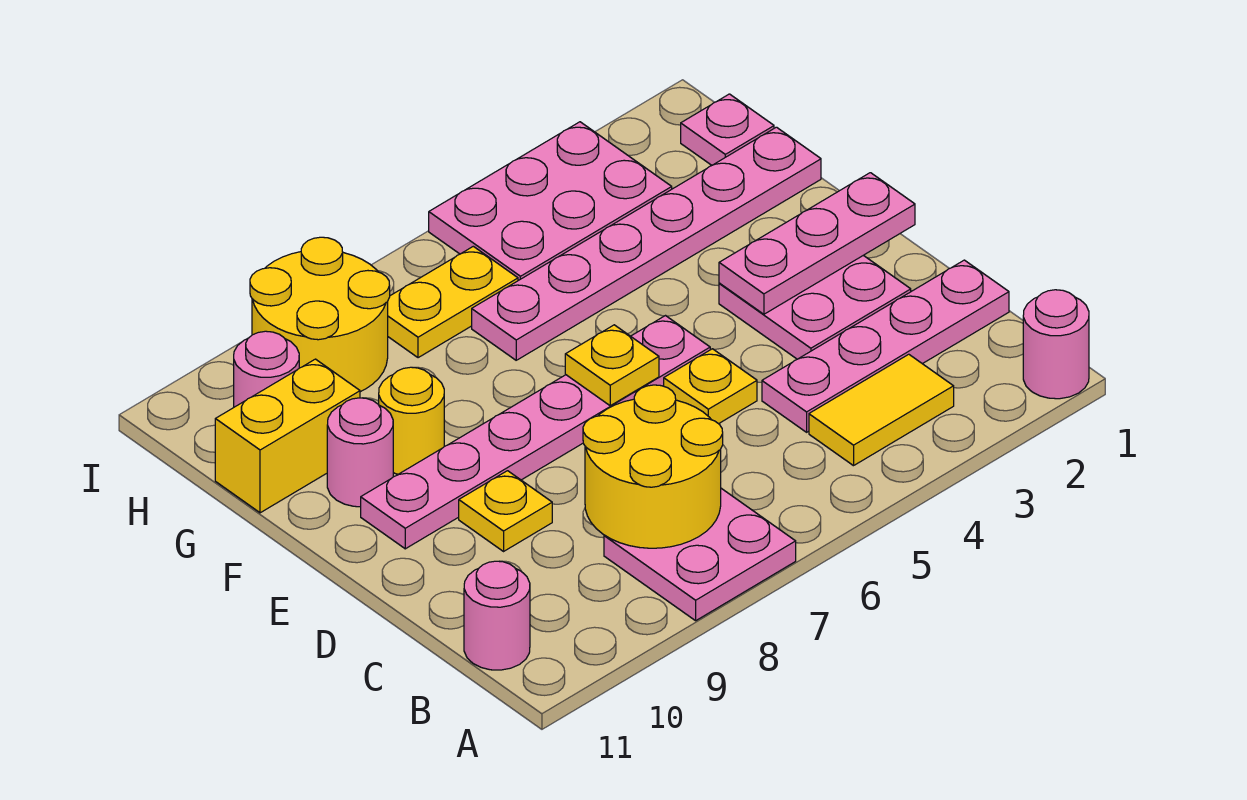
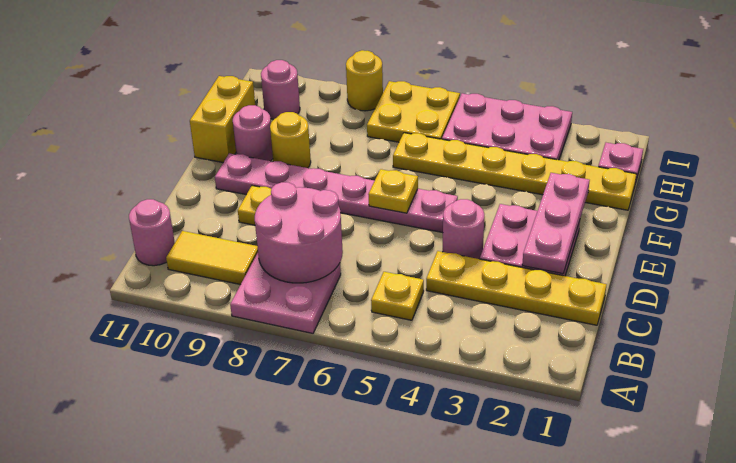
pink 1x1 round brick [1023,290,1089,399] -> pink 1x1 round brick moved to [443,199,484,259]
yellow 1x2 tile [809,354,954,466] -> yellow 1x2 tile moved to [166,231,258,285]
yellow 2x2 round brick [583,385,723,548] -> pink 2x2 round brick [255,182,343,283]
pink 1x4 plate [762,260,1009,432] -> yellow 1x4 plate [426,251,607,325]
yellow 1x1 plate [664,349,757,424] -> yellow 1x1 plate moved to [371,272,424,320]
pink 1x3 plate [719,173,915,314] -> pink 1x3 plate turned to [522,173,590,274]
pink 1x6 plate [472,127,821,360] -> yellow 1x6 plate [393,133,636,210]
yellow 1x2 brick [215,359,360,513] -> yellow 1x2 brick turned to [190,76,255,162]
yellow 1x2 plate [388,246,518,358] -> yellow 2x2 plate [367,81,460,142]
yellow 2x2 round brick [250,237,390,392] -> yellow 1x1 round brick [346,50,383,111]

